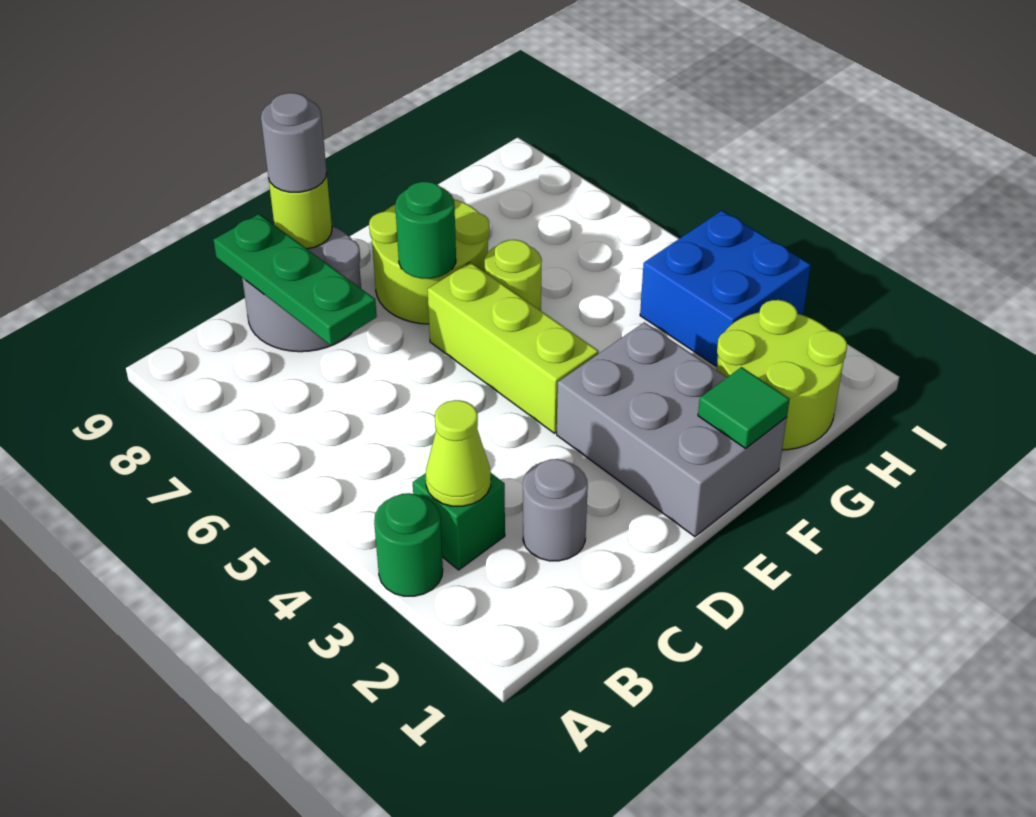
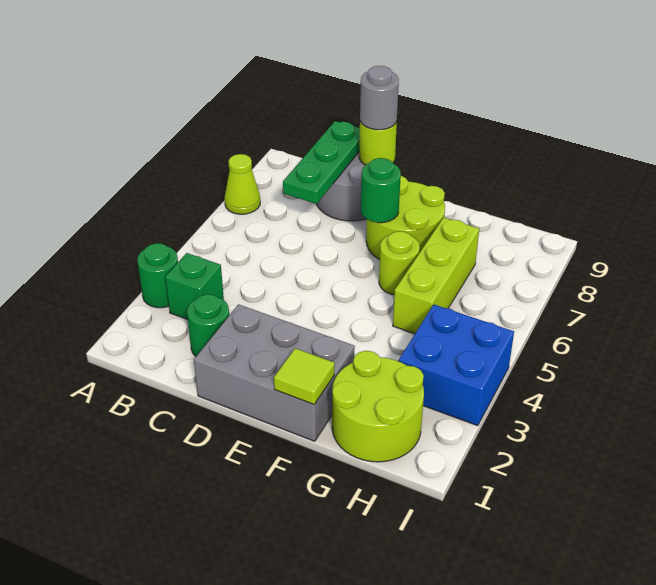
lime 1x1 cone [426,400,491,506] -> lime 1x1 cone moved to [225,154,260,214]
grey 1x1 round brick [523,459,588,561] -> green 1x1 round brick [187,294,229,356]
grey 2x3 brick [557,322,787,537] -> grey 2x3 brick turned to [194,304,355,441]
lime 1x3 brick [427,262,598,433] -> lime 1x3 brick moved to [393,218,479,334]
green 1x1 tile [698,367,790,448] -> lime 1x1 tile [274,348,335,404]

